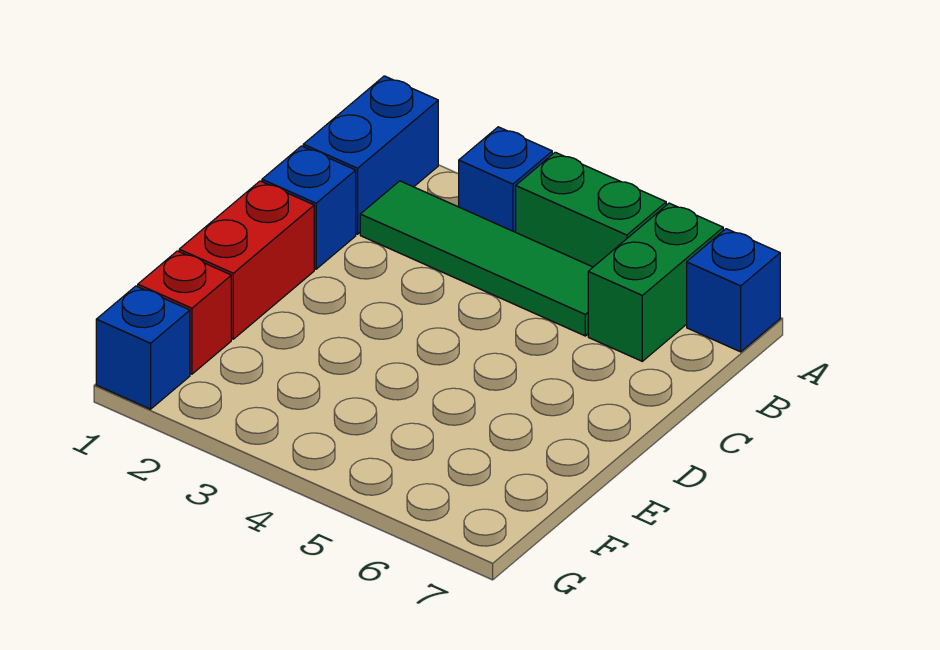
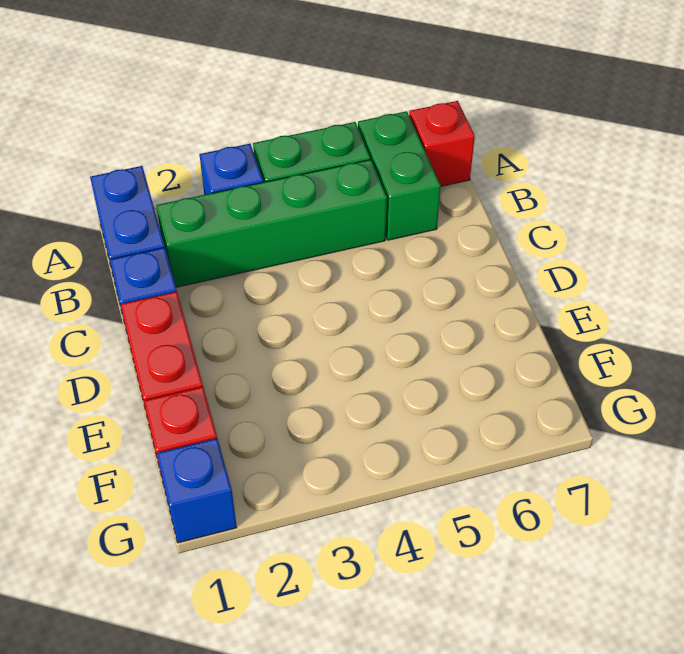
blue 1x1 brick [687,229,780,352] -> red 1x1 brick [409,101,475,186]
green 1x4 tile [360,181,593,336] -> green 1x4 brick [156,160,387,287]

